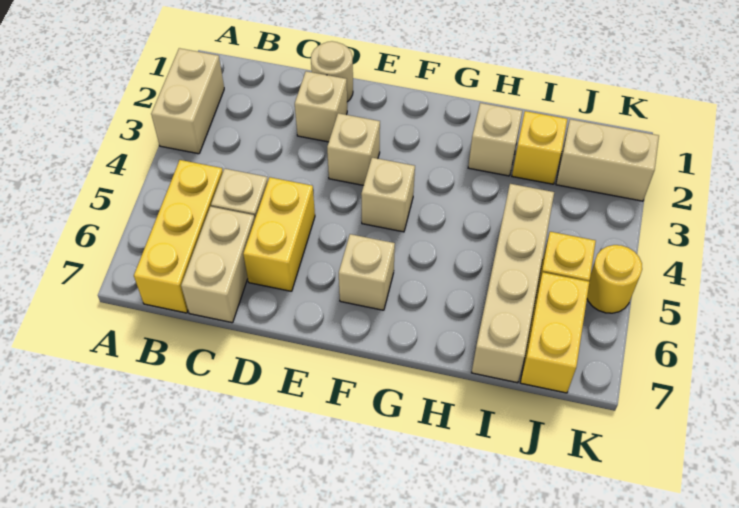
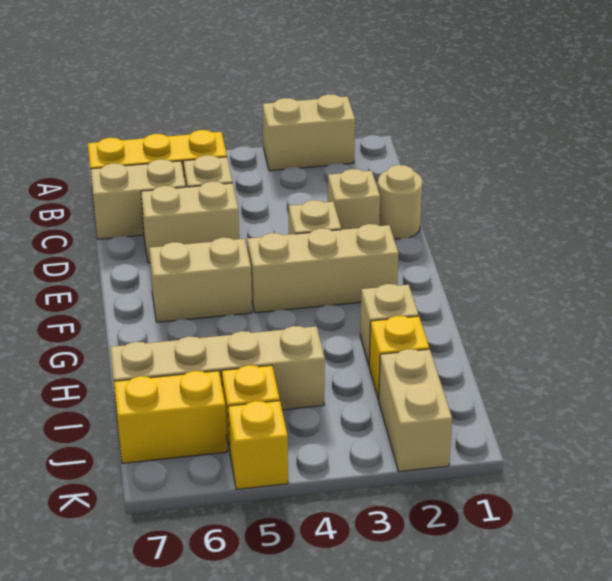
yellow 1x2 brick [243,177,315,291] -> tan 1x2 brick [141,182,239,263]
tan 1x1 brick [361,158,415,232] -> tan 1x3 brick [247,224,398,313]
tan 1x1 brick [339,234,395,310] -> tan 1x2 brick [149,238,252,322]
yellow 1x1 round brick [587,245,642,313] -> yellow 1x1 brick [228,401,288,489]

